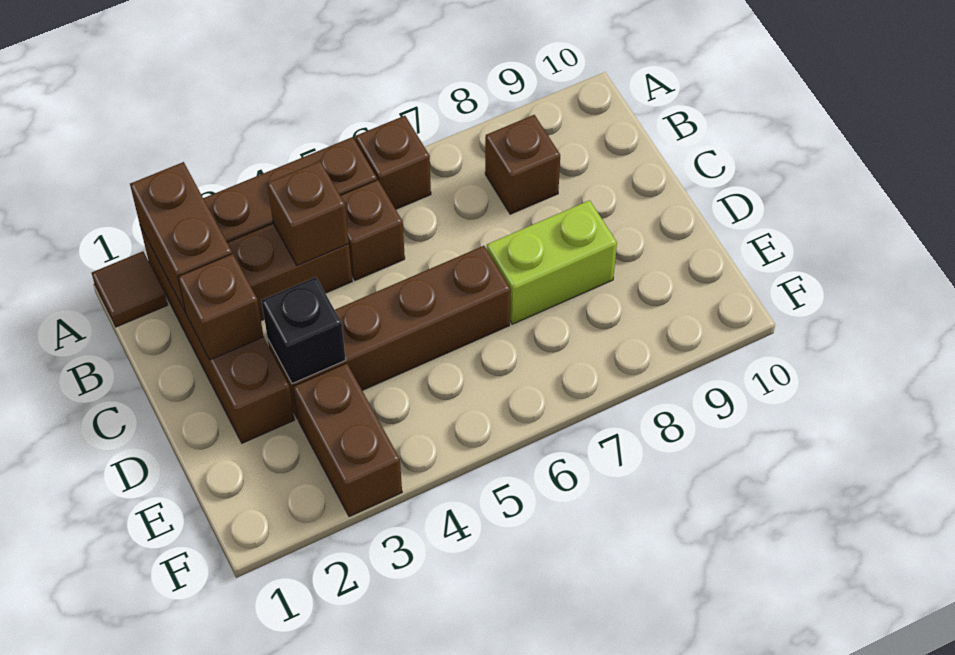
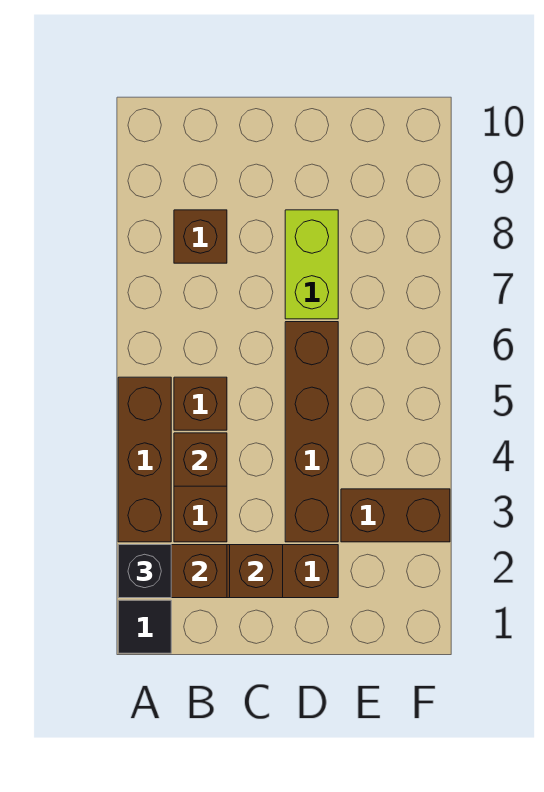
brown 1x1 tile [92,251,168,327] -> black 1x1 tile [118,600,171,653]
brown 1x1 brick [355,116,431,209] -> none
black 1x1 brick [261,277,346,384] -> black 1x1 brick moved to [118,545,171,598]

